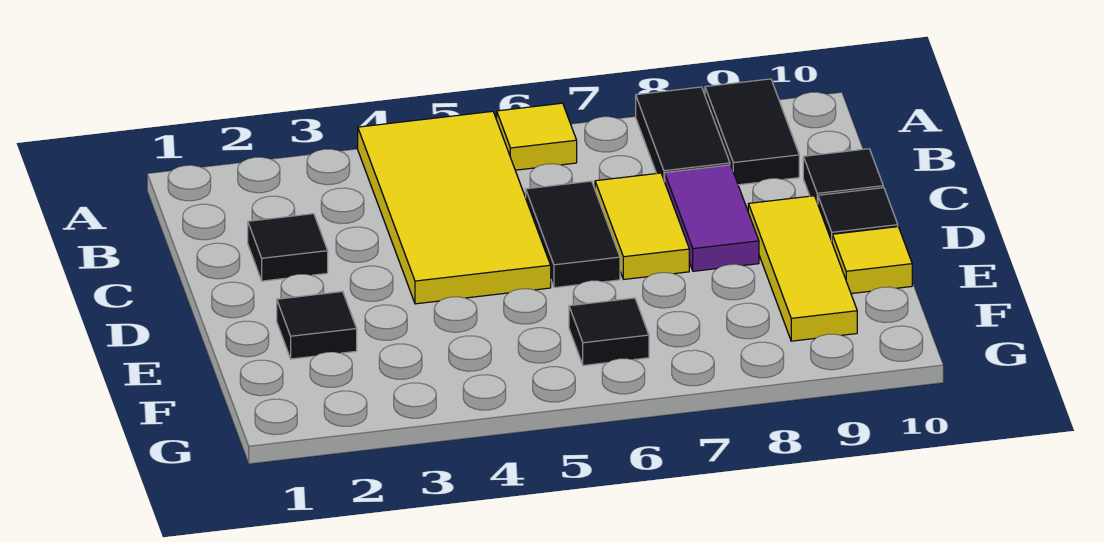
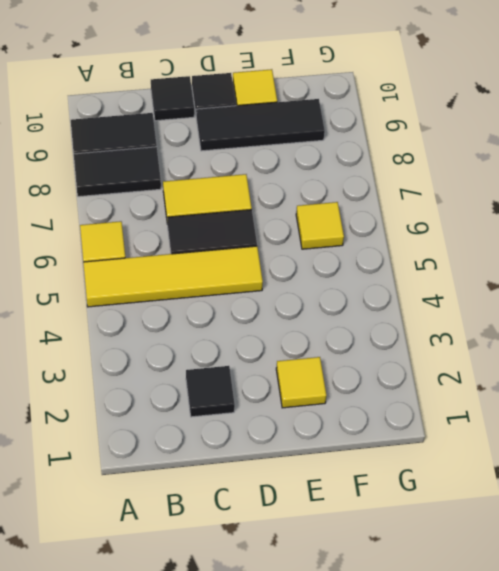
yellow 2x4 tile [358,111,551,304] -> yellow 1x4 tile [83,246,263,307]
purple 1x2 tile [665,165,759,271] -> none
yellow 1x3 tile [748,196,857,341] -> black 1x3 tile [196,99,325,151]
black 1x1 tile [277,292,357,359] -> yellow 1x1 tile [276,357,326,408]
black 1x1 tile [569,298,649,366] -> yellow 1x1 tile [296,202,344,249]

